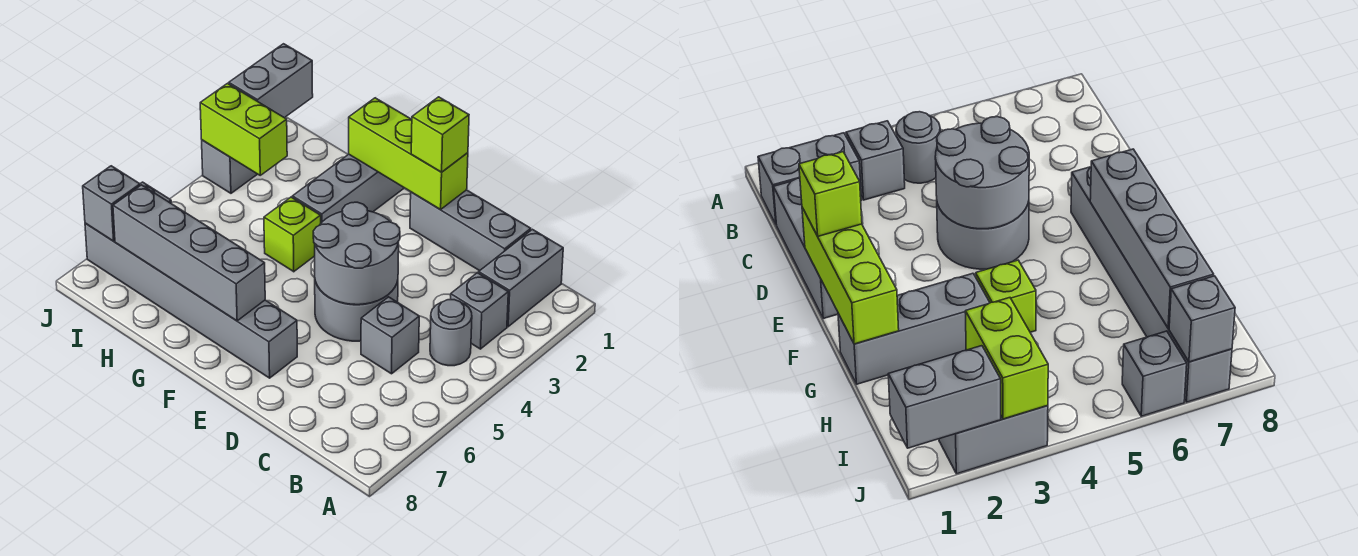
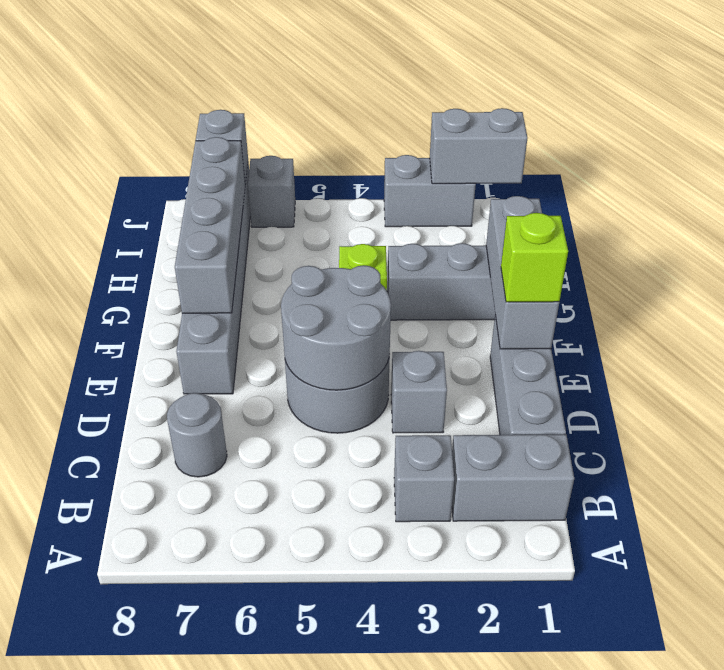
grey 1x1 round brick [430,300,472,366] -> grey 1x1 round brick moved to [167,393,227,477]
grey 1x1 brick [361,297,419,374] -> grey 1x1 brick moved to [391,351,447,433]
lime 1x3 brick [349,98,468,210] -> grey 1x3 brick [486,196,559,349]
lime 1x2 brick [200,84,287,175] -> none

